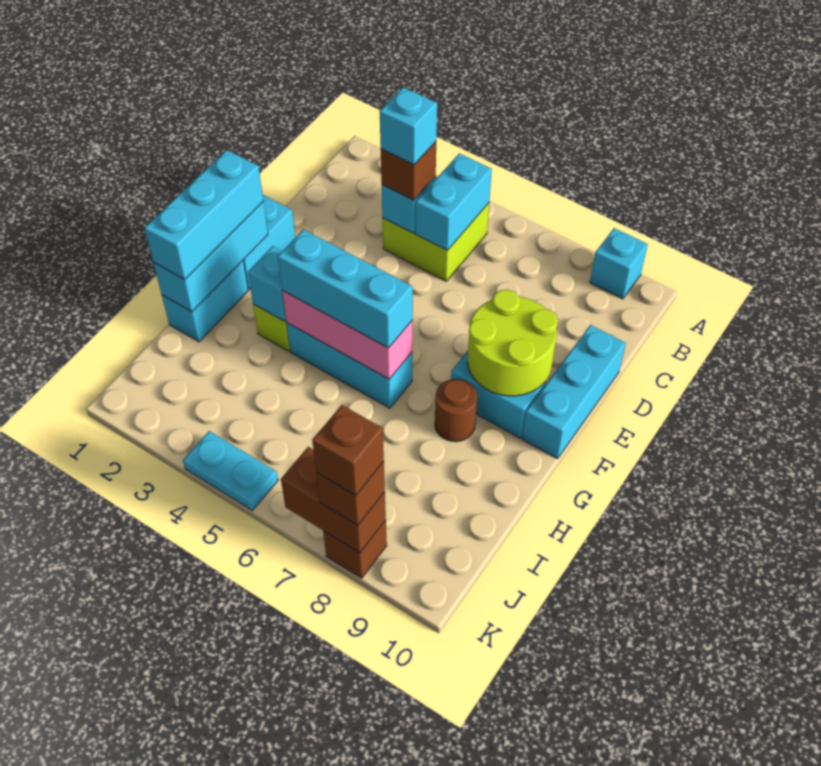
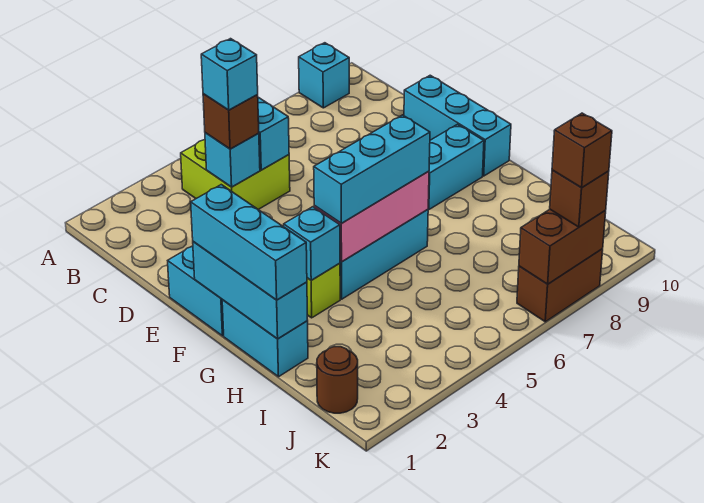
lime 2x2 round brick [468,290,558,396] -> none
brown 1x1 round brick [435,379,477,442] -> brown 1x1 round brick moved to [317,347,358,413]
cyan 1x2 plate [183,431,278,510] -> none
brown 1x1 brick [323,520,387,578] -> brown 1x2 brick [517,249,603,322]

